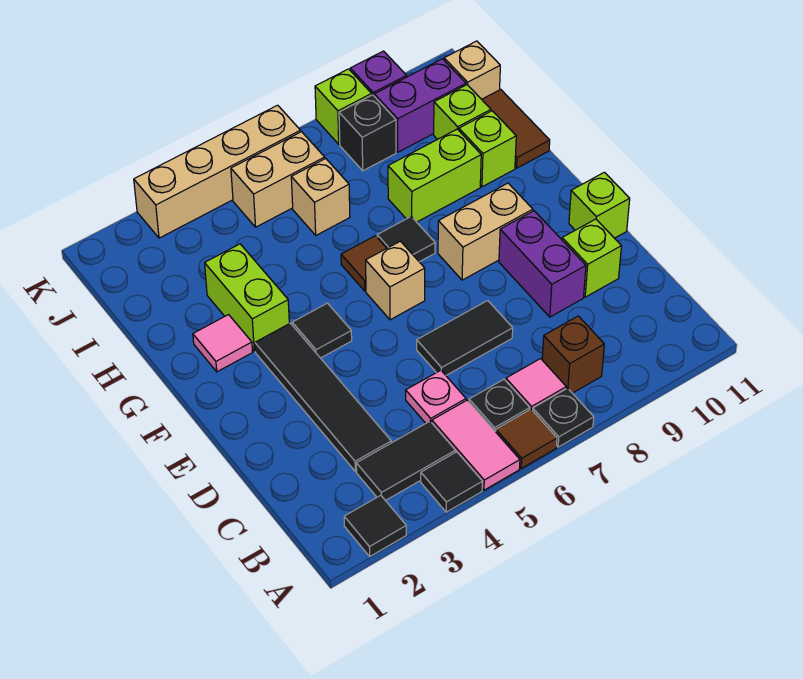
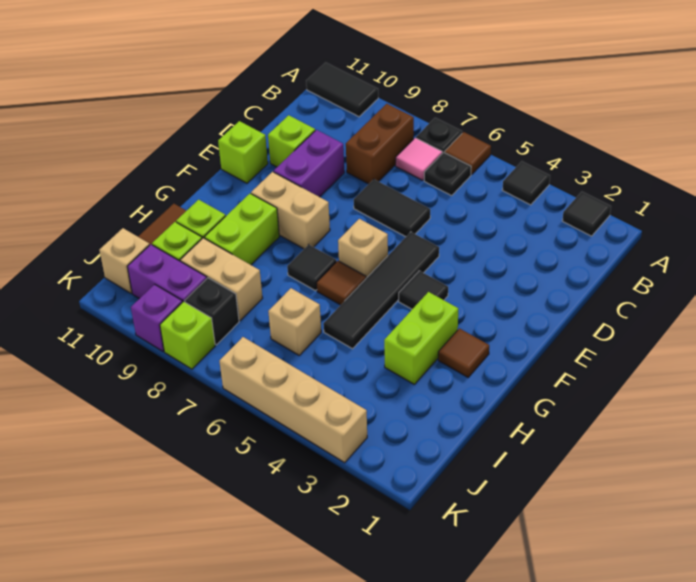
pink 1x2 tile [432,400,520,490] -> none
black 1x2 tile [356,421,455,501] -> black 1x2 tile moved to [306,62,378,117]
brown 1x1 brick [542,316,604,393] -> brown 1x2 brick [346,104,414,184]
black 1x4 tile [255,323,391,471] -> black 1x4 tile moved to [323,232,439,349]
pink 1x1 plate [406,370,466,423] -> none
pink 1x1 tile [193,315,252,372] -> brown 1x1 tile [438,328,489,377]
lime 1x2 brick [388,129,481,222] -> lime 1x2 brick turned to [204,194,279,265]
tan 1x2 brick [231,132,325,227] -> tan 1x2 brick moved to [180,238,263,321]

